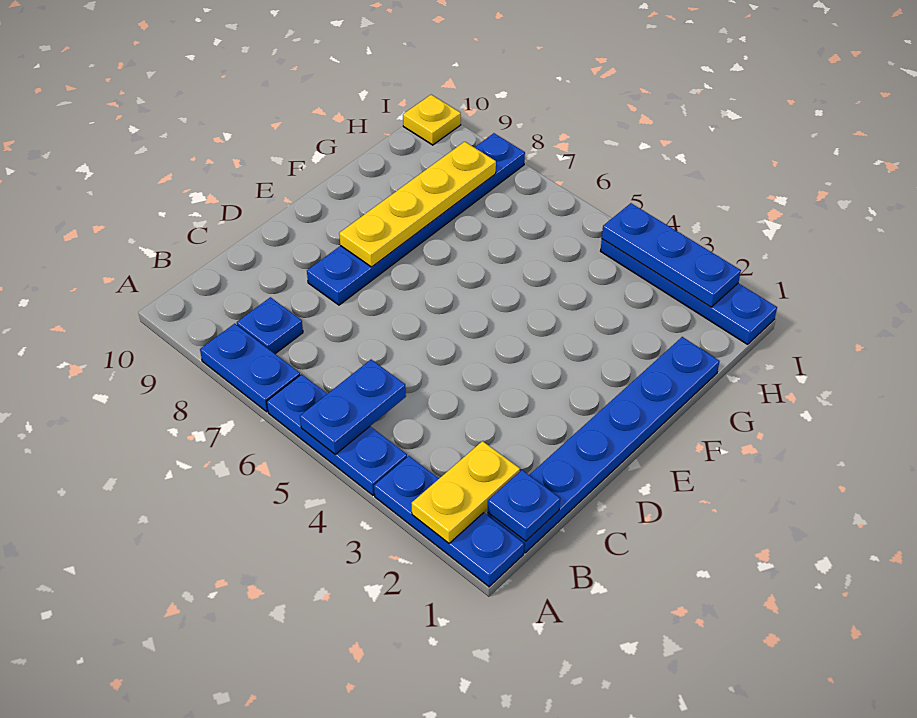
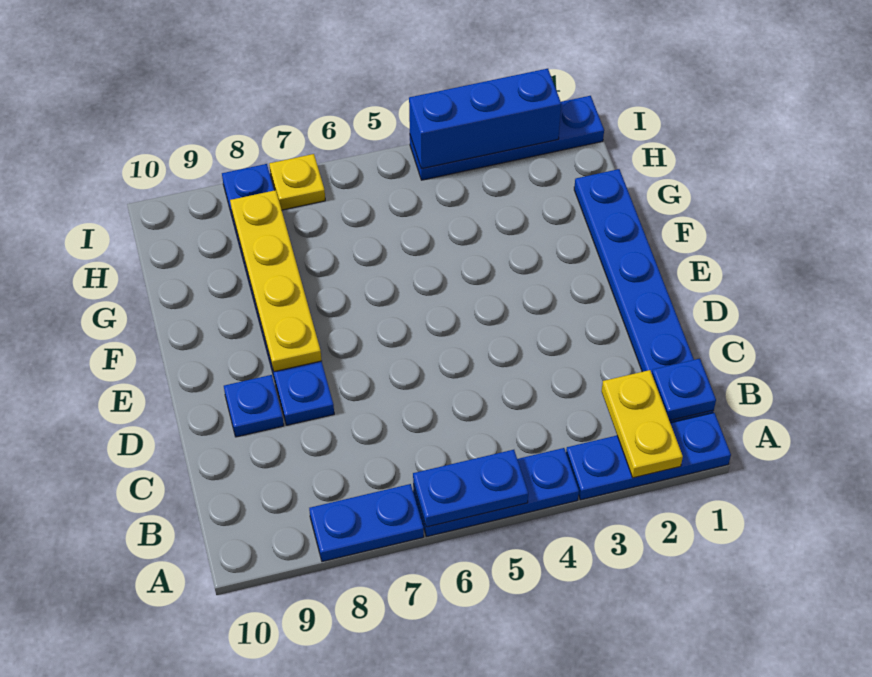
blue 1x2 plate [300,360,406,454] -> blue 1x2 plate turned to [413,450,528,527]
blue 1x1 plate [237,297,303,354] -> blue 1x1 plate moved to [224,375,284,437]
blue 1x3 plate [602,203,741,307] -> blue 1x3 brick [409,69,561,169]
yellow 1x1 plate [403,95,461,145] -> yellow 1x1 plate moved to [269,154,325,210]

